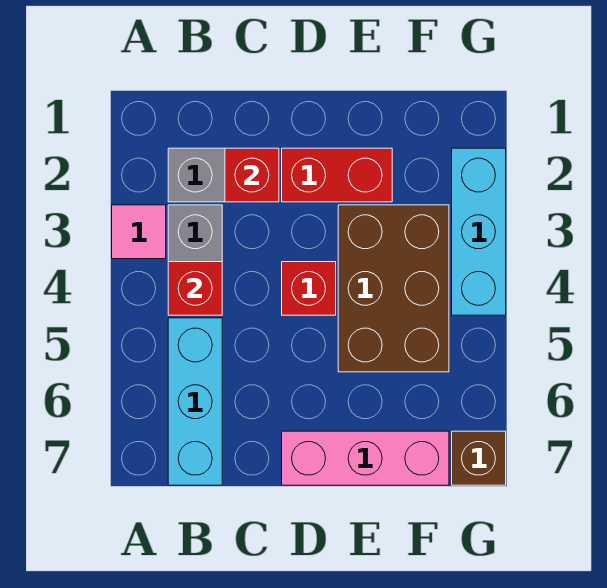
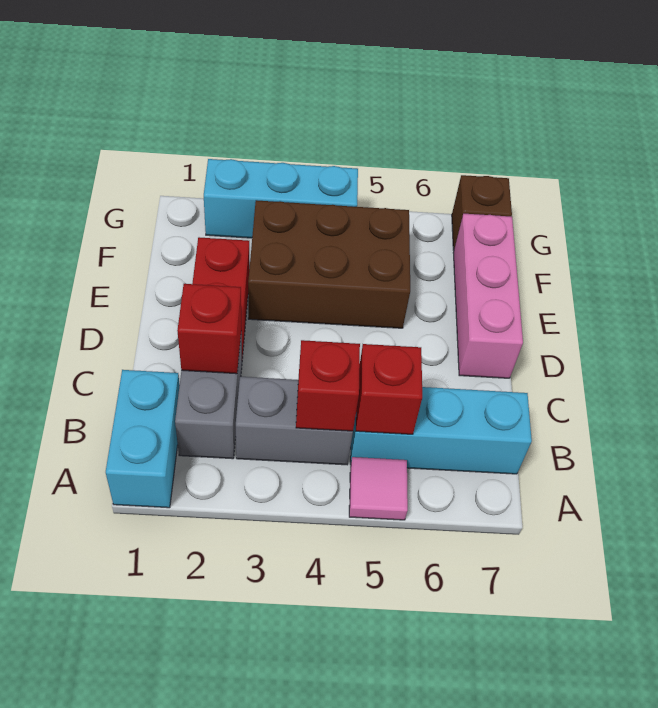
none -> cyan 1x2 brick [106,370,180,508]
pink 1x1 tile [112,205,166,259] -> pink 1x1 tile moved to [349,457,408,520]
red 1x1 brick [282,262,336,315] -> red 1x1 brick moved to [356,344,422,434]

